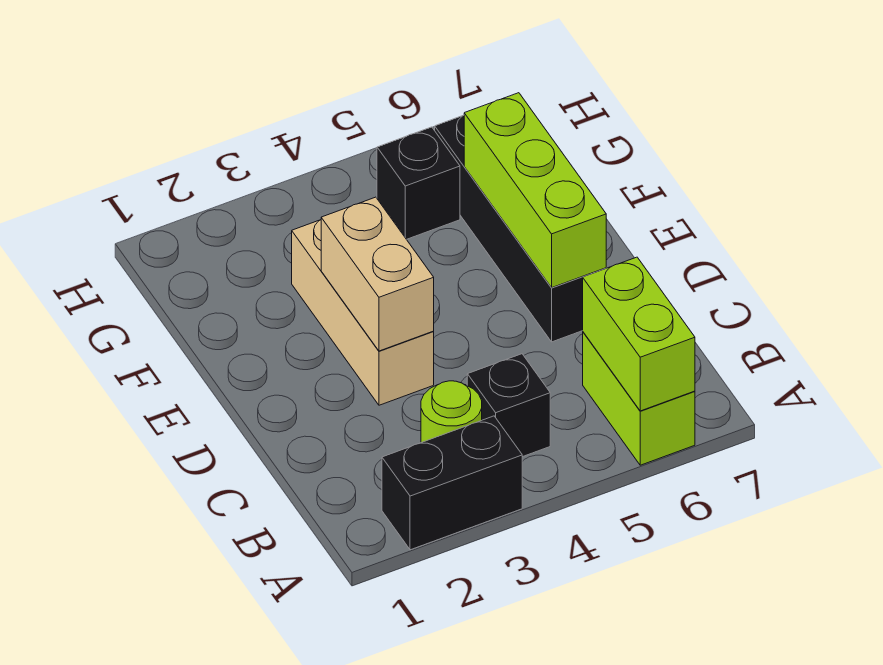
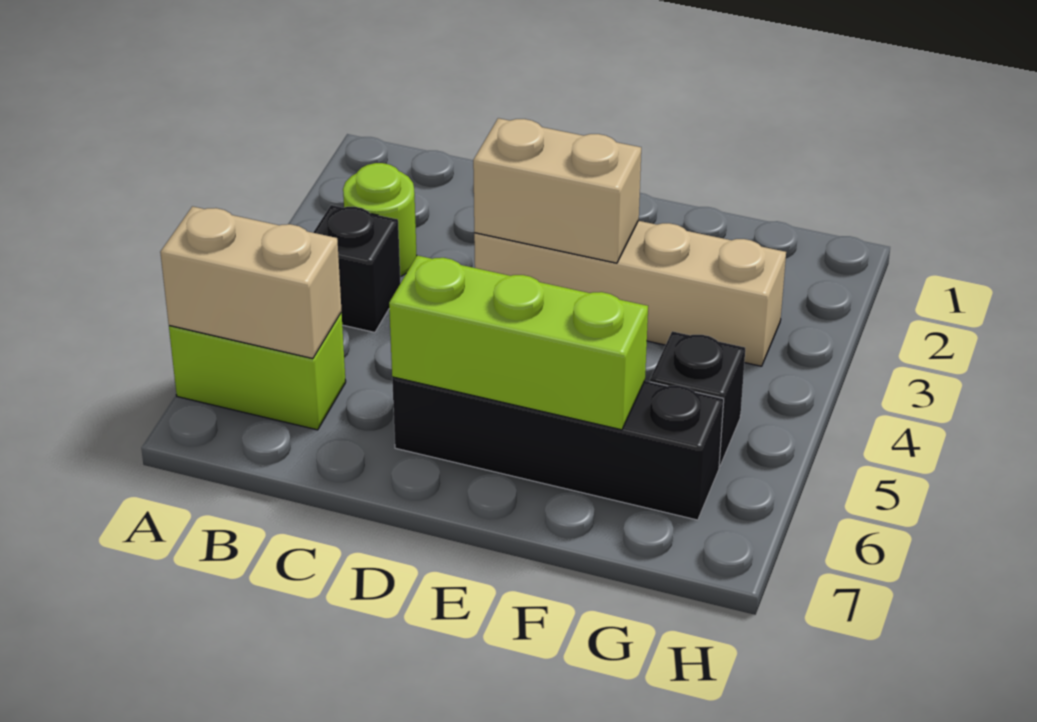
black 1x2 brick [382,416,522,550] -> none
lime 1x2 brick [583,257,695,411] -> tan 1x2 brick [160,206,342,359]
tan 1x3 brick [292,220,434,405] -> tan 1x4 brick [474,221,786,366]

